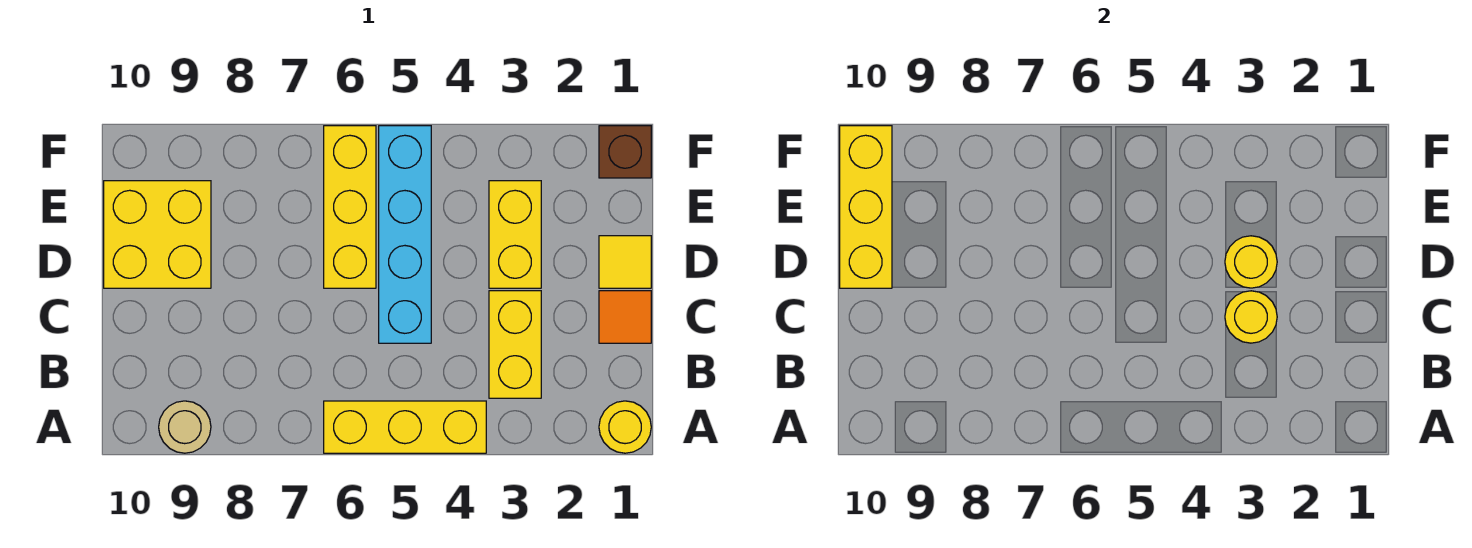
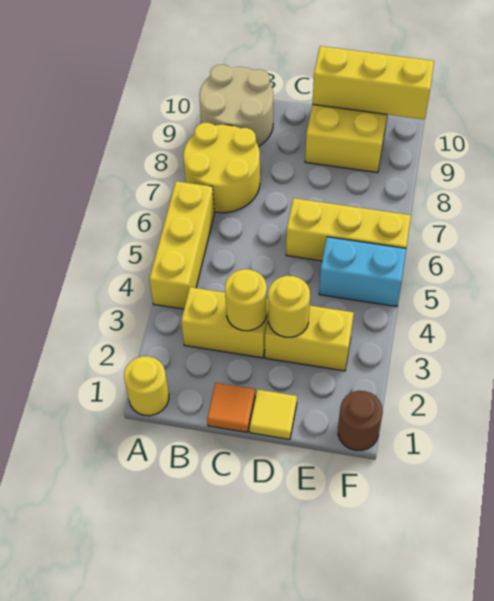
none -> yellow 2x2 round brick [183,123,260,213]
tan 1x1 round brick [159,401,211,453] -> tan 2x2 round brick [199,64,273,147]
cyan 1x4 brick [379,126,431,343] -> cyan 1x2 brick [319,237,406,307]
brown 1x1 brick [599,126,651,178] -> brown 1x1 round brick [338,391,383,450]

